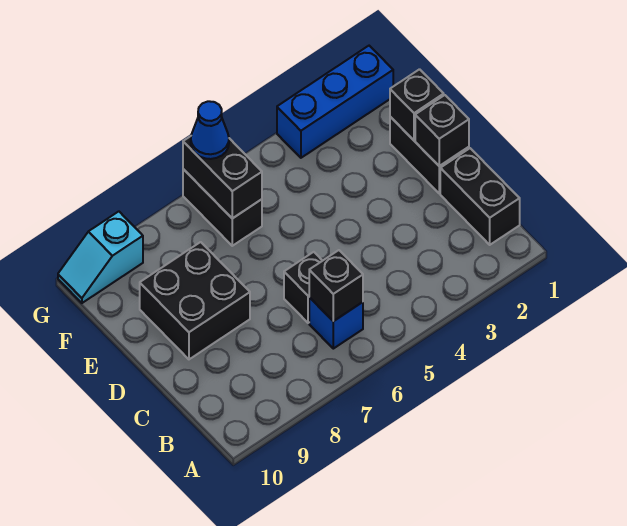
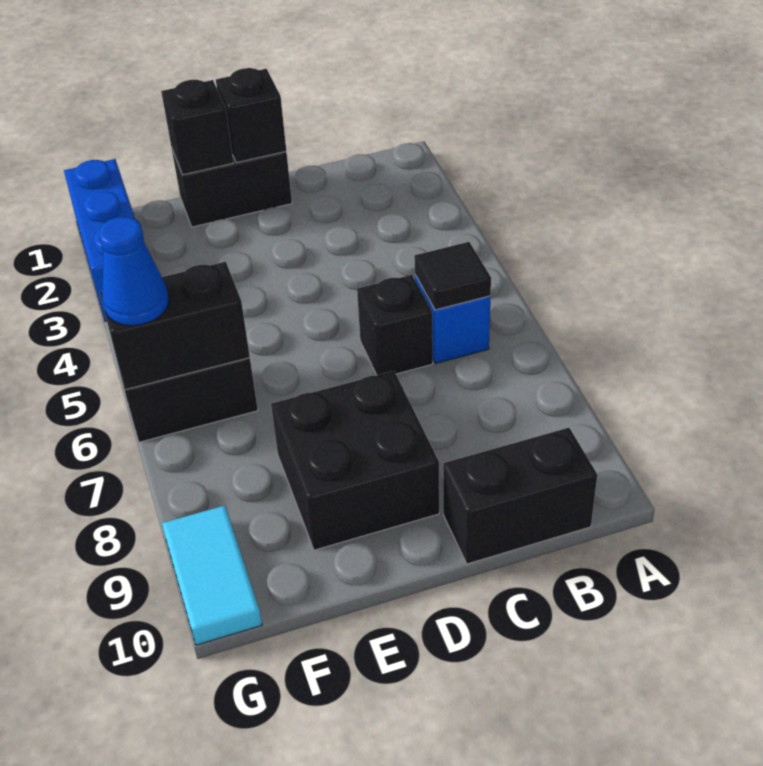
black 1x2 brick [440,148,520,245] -> black 1x2 brick moved to [443,428,597,564]
black 1x1 brick [309,250,363,321] -> black 1x1 tile [414,242,491,310]
cyan 1x2 slope [58,211,143,303] -> cyan 1x2 tile [162,506,262,645]

